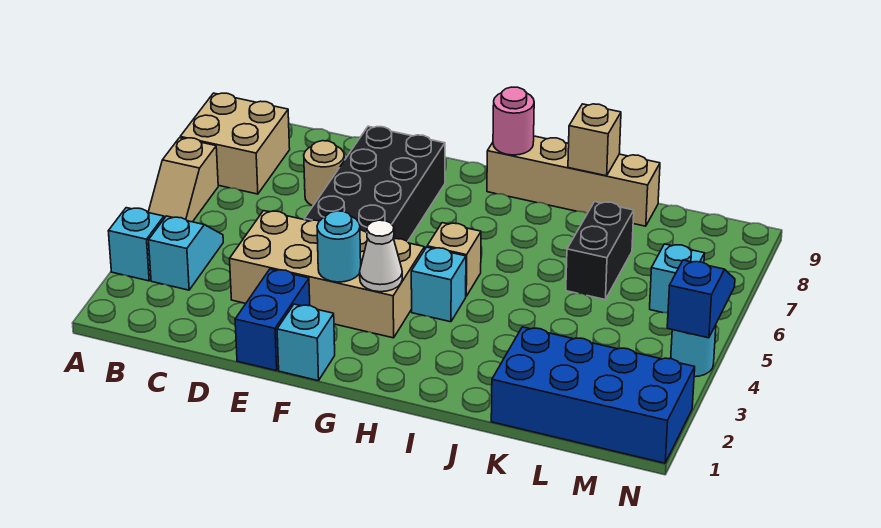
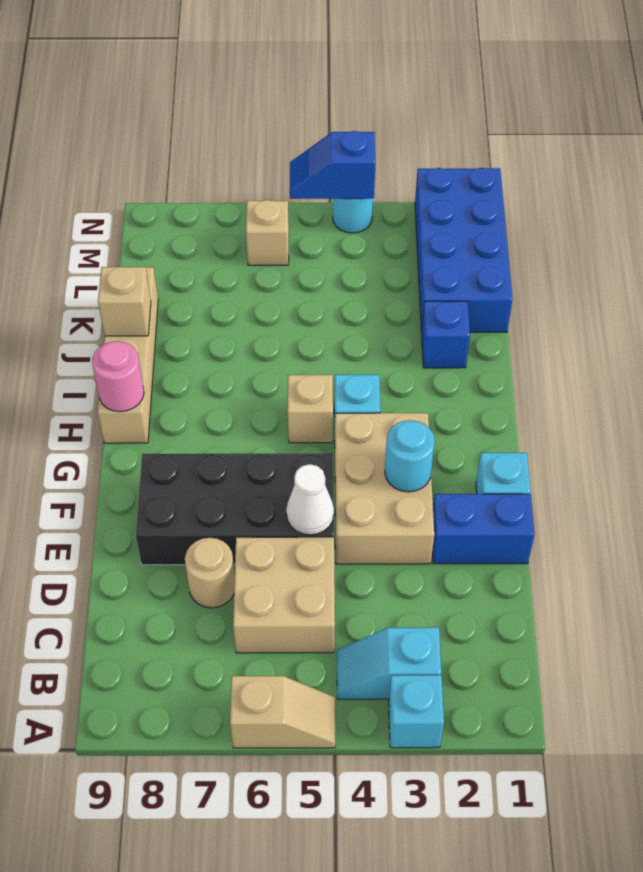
tan 2x2 brick [180,93,290,194] -> tan 2x2 brick moved to [233,537,335,653]
tan 2x4 brick [230,211,424,338] -> tan 2x3 brick [335,413,434,564]
white 1x1 cone [360,220,402,292] -> white 1x1 cone moved to [286,464,334,535]
none -> blue 1x1 brick [422,301,470,368]
black 1x2 brick [566,202,634,299] -> none
cyan 1x1 brick [650,244,705,313] -> tan 1x1 brick [246,200,289,265]

